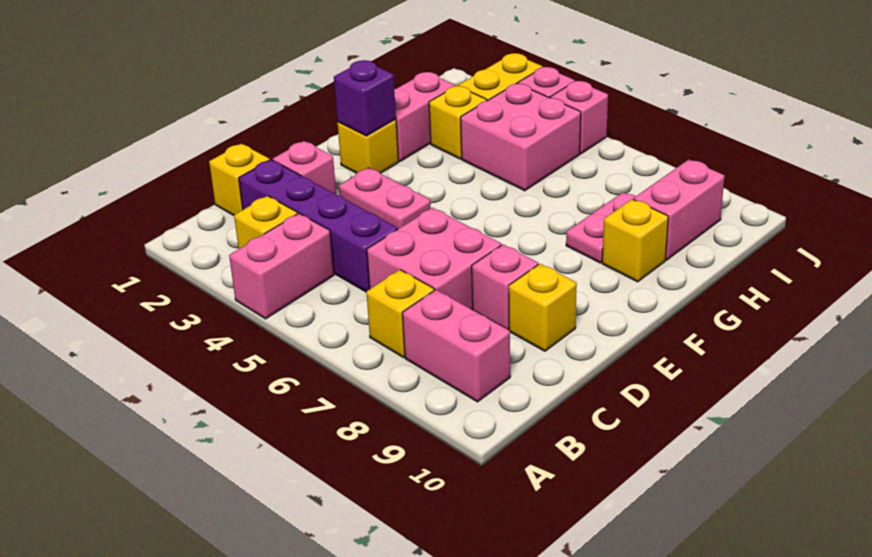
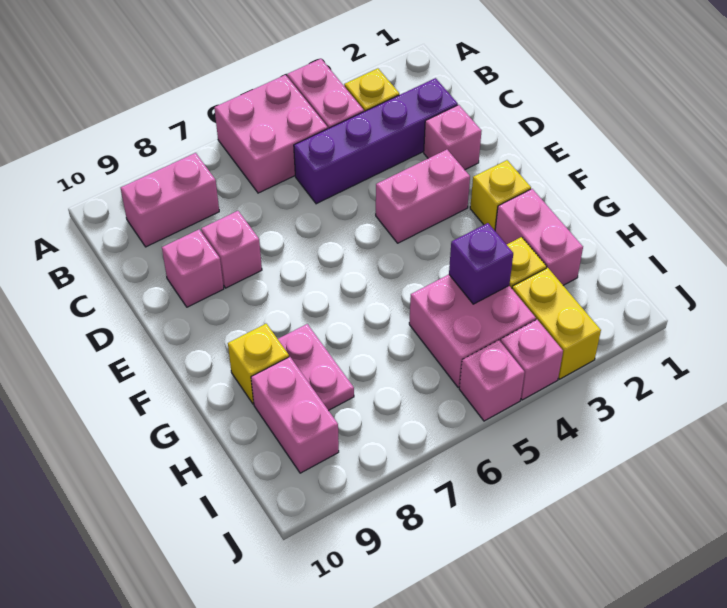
yellow 1x1 brick [366,270,434,357] -> none
yellow 1x1 brick [209,144,270,215] -> none
pink 2x2 brick [367,208,501,309] -> pink 2x2 brick moved to [214,75,328,193]
yellow 1x1 brick [509,264,577,351] -> pink 1x1 brick [162,229,224,307]
pink 1x2 plate [339,168,431,229] -> pink 1x2 brick [376,150,470,243]
purple 1x1 brick [334,60,396,136] -> purple 1x1 brick moved to [449,223,513,304]

